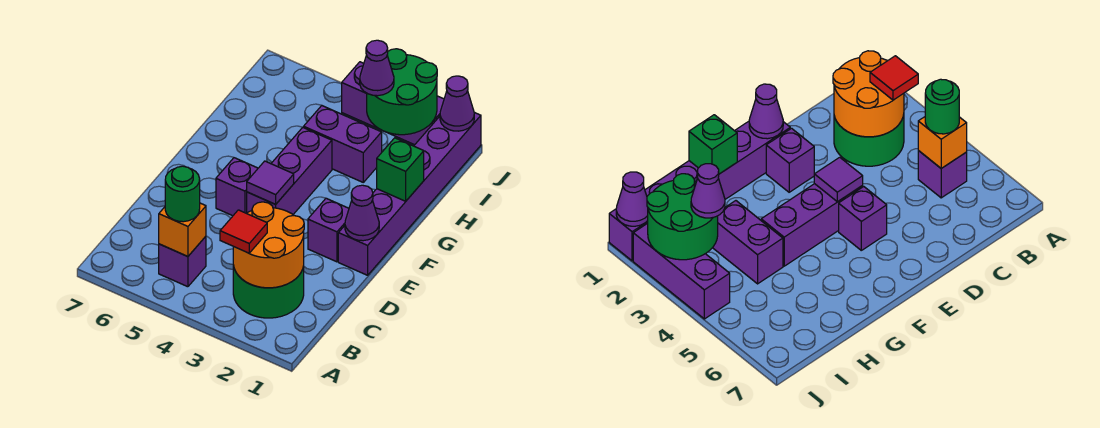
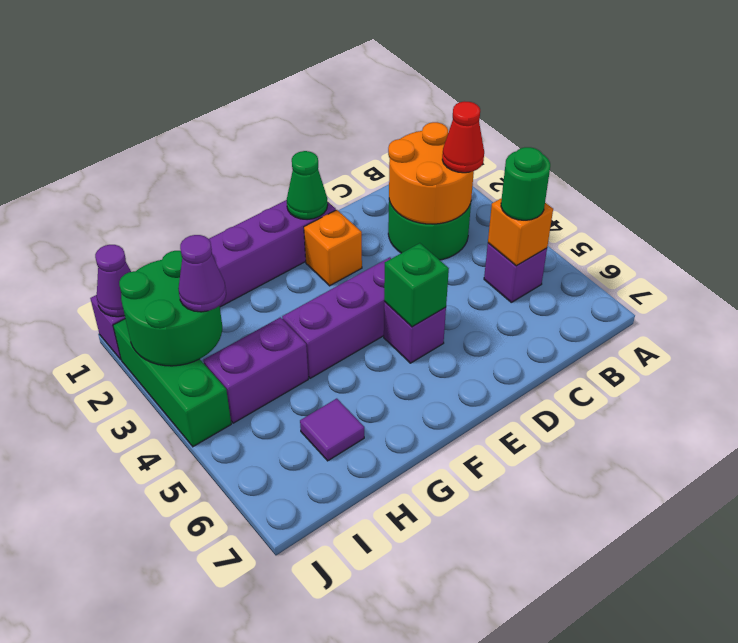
red 1x1 tile [220,210,267,253] -> red 1x1 cone [442,101,484,173]
purple 1x1 cone [345,185,379,241] -> green 1x1 cone [287,151,328,220]
purple 1x1 brick [308,198,349,262] -> orange 1x1 brick [304,210,362,286]
purple 1x1 tile [247,161,294,204] -> purple 1x1 tile moved to [300,399,364,461]
green 1x1 brick [377,138,424,201] -> green 1x1 brick moved to [384,243,449,327]
purple 1x2 brick [304,106,382,182] -> purple 1x2 brick turned to [203,317,308,423]
purple 1x3 brick [342,62,444,145] -> green 1x3 brick [113,319,231,447]

